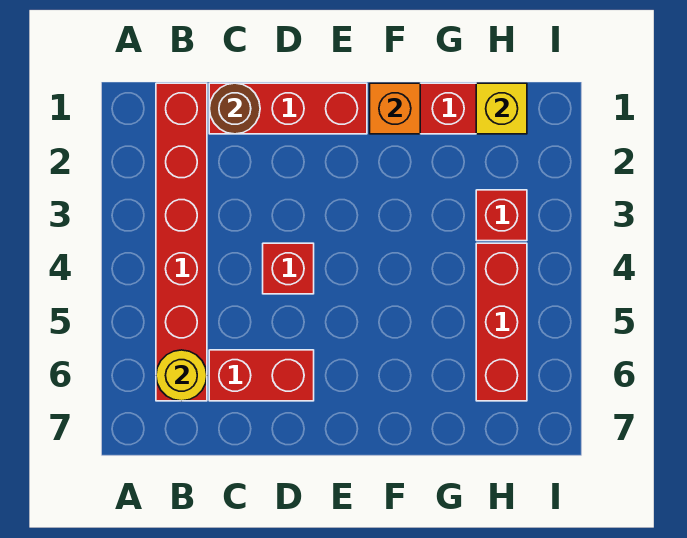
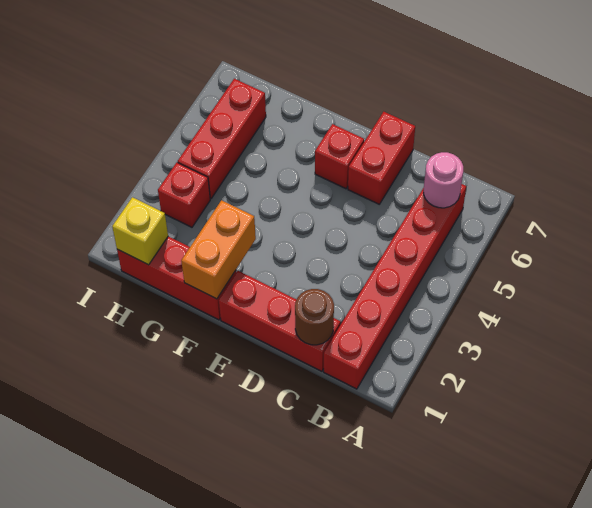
yellow 1x1 round brick [156,350,207,401] -> pink 1x1 round brick [424,152,463,208]
red 1x2 brick [209,350,314,401] -> red 1x2 brick turned to [348,112,415,204]
red 1x1 brick [263,243,314,294] -> red 1x1 brick moved to [315,124,364,189]
orange 1x1 brick [370,83,420,134] -> orange 1x2 brick [181,200,256,299]

